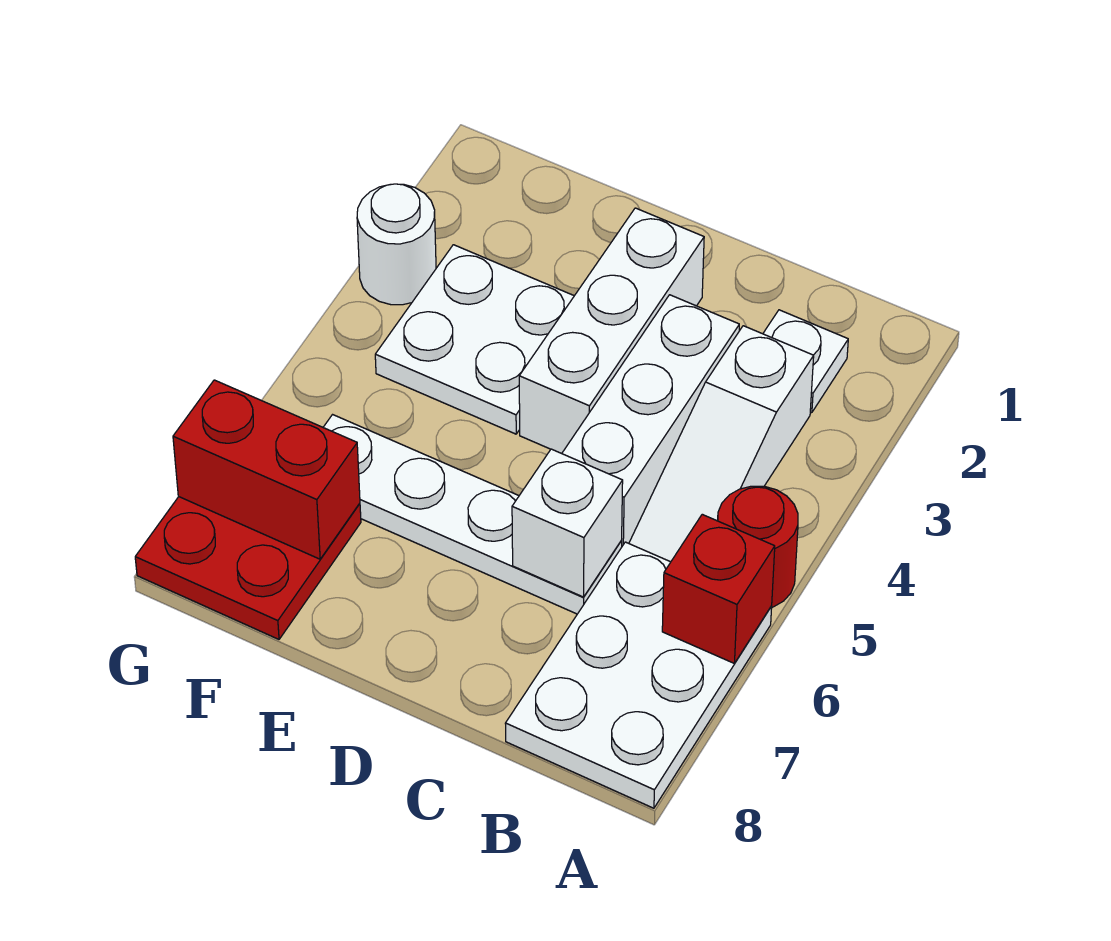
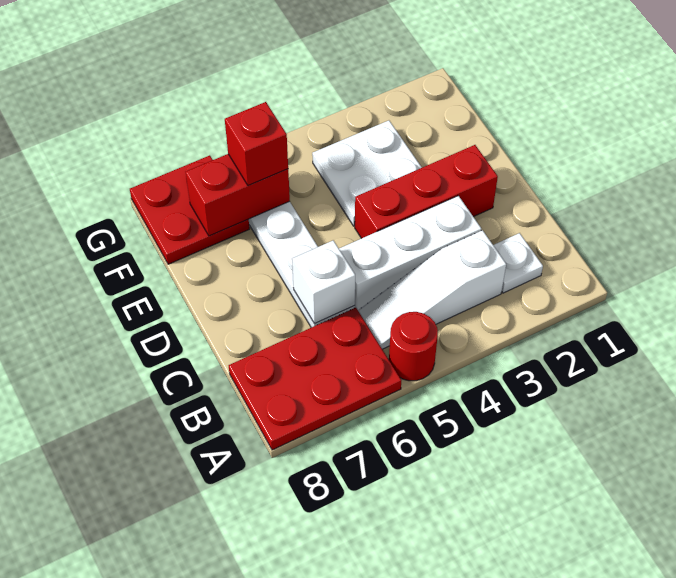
white 2x3 plate [505,542,772,808] -> red 2x3 plate [229,308,401,450]
red 1x1 brick [662,514,775,663] -> red 1x1 brick moved to [225,102,288,186]
white 1x3 brick [519,208,704,454] -> red 1x3 brick [355,145,498,238]
red 1x2 brick [173,380,360,559] -> red 1x2 brick turned to [186,154,290,236]
white 1x1 round brick [357,184,436,305] -> none

